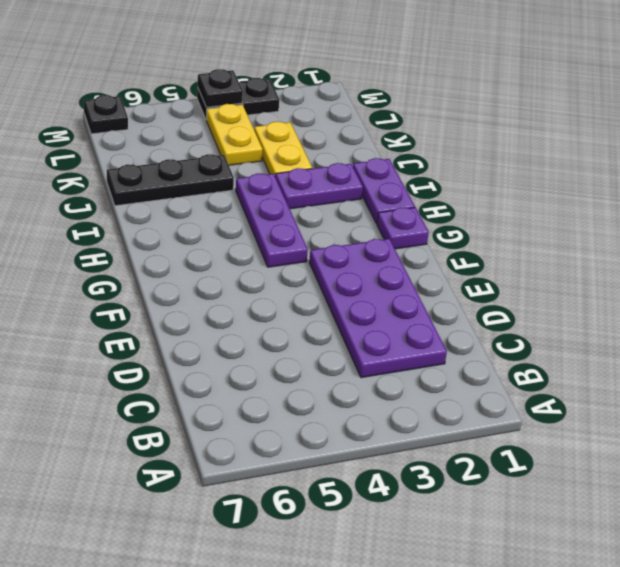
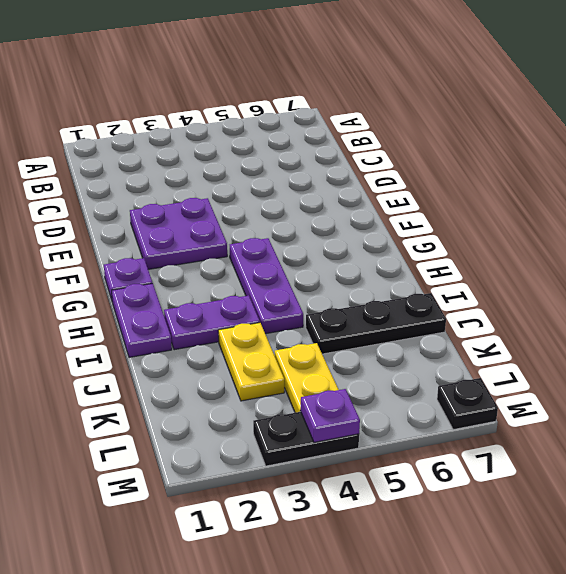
purple 2x4 plate [309,239,447,378] -> purple 2x2 plate [130,198,227,269]
black 1x1 plate [198,69,243,107] -> purple 1x1 plate [301,389,360,442]

